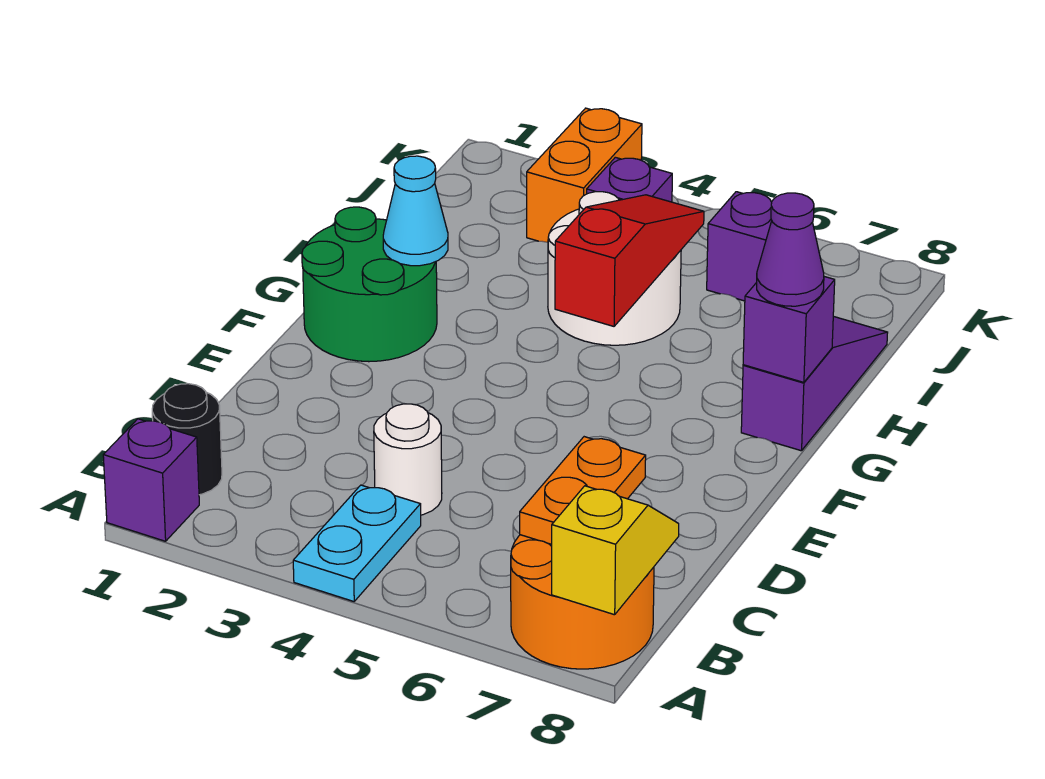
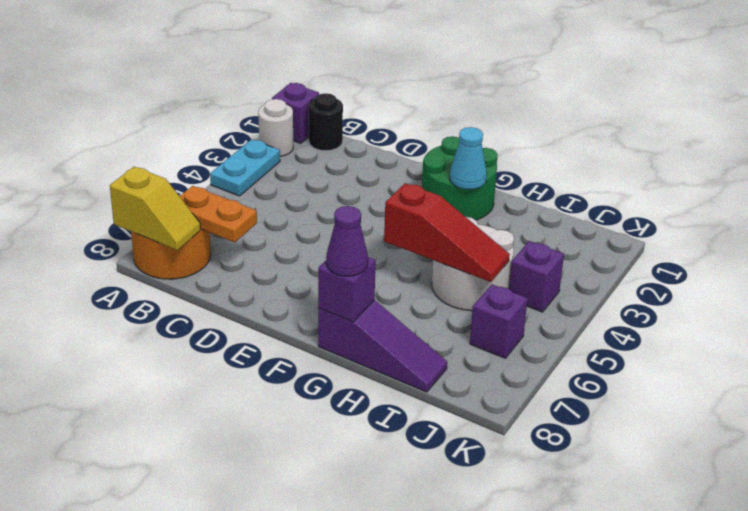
cyan 1x2 plate [293,485,421,601] -> cyan 1x2 plate turned to [210,139,280,196]
white 1x1 round brick [374,404,442,515] -> white 1x1 round brick moved to [258,99,293,156]
orange 1x2 brick [527,108,642,242] -> none

